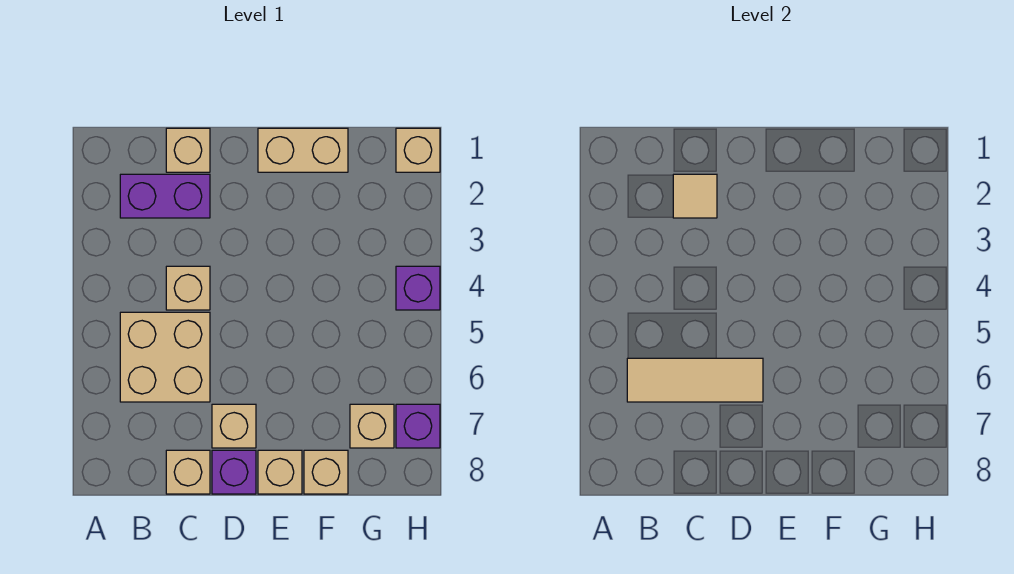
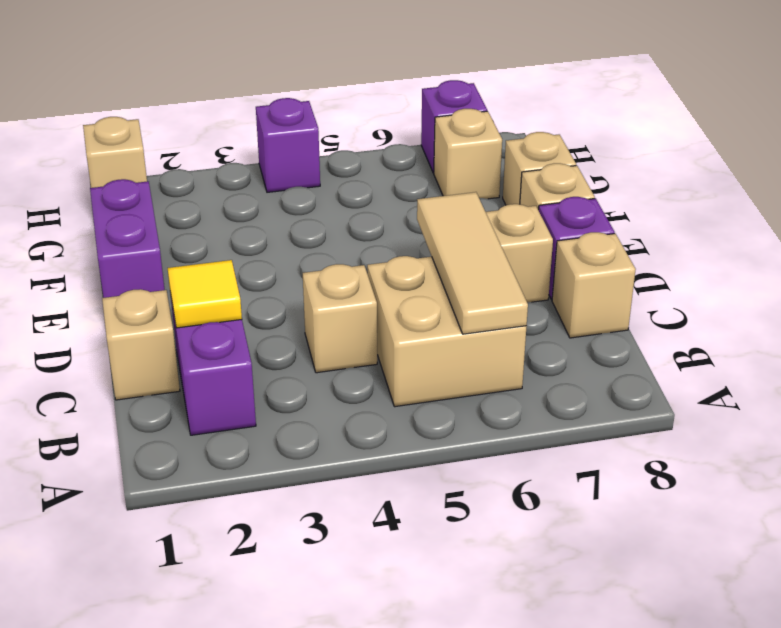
tan 1x1 tile [673,174,717,218] -> yellow 1x1 tile [168,260,242,328]
tan 1x2 brick [258,128,348,172] -> purple 1x2 brick [90,179,164,298]

